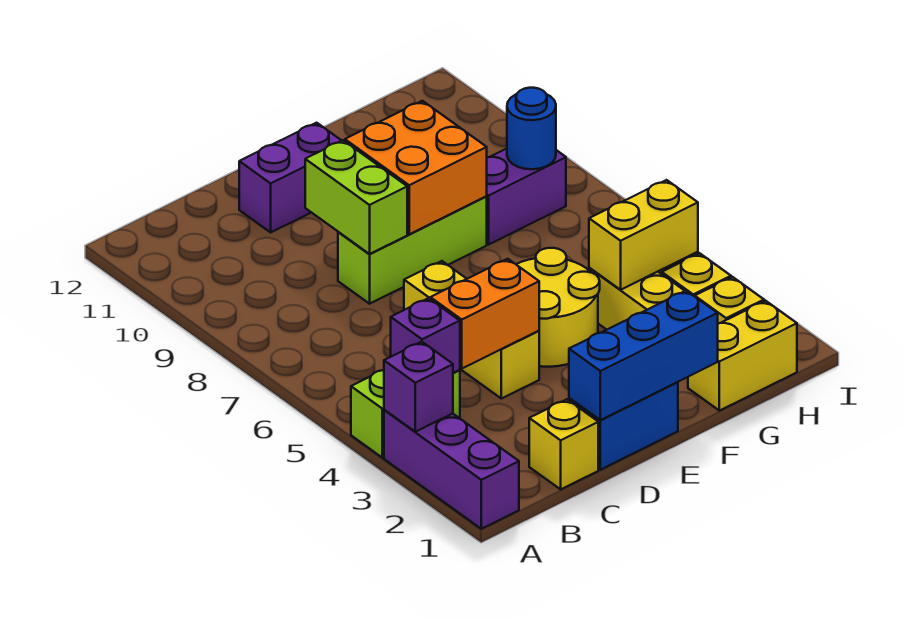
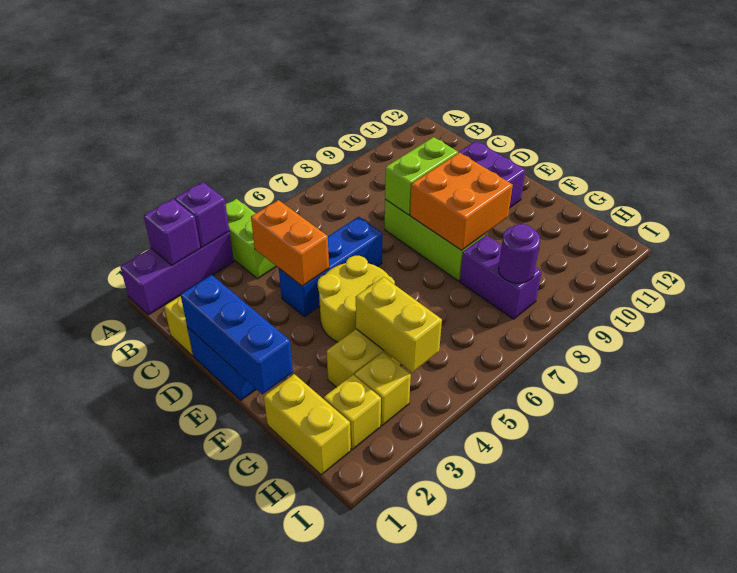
purple 1x1 brick [391,298,460,373] -> purple 1x1 brick moved to [144,199,200,265]
yellow 1x3 brick [404,261,539,399] -> blue 1x3 brick [279,217,382,317]
blue 1x1 round brick [507,88,556,169] -> purple 1x1 round brick [498,224,540,283]

